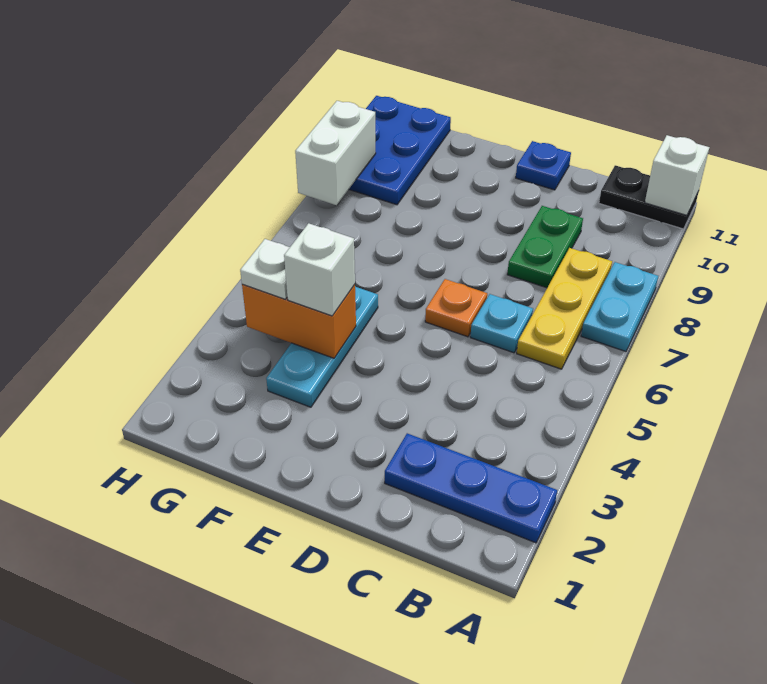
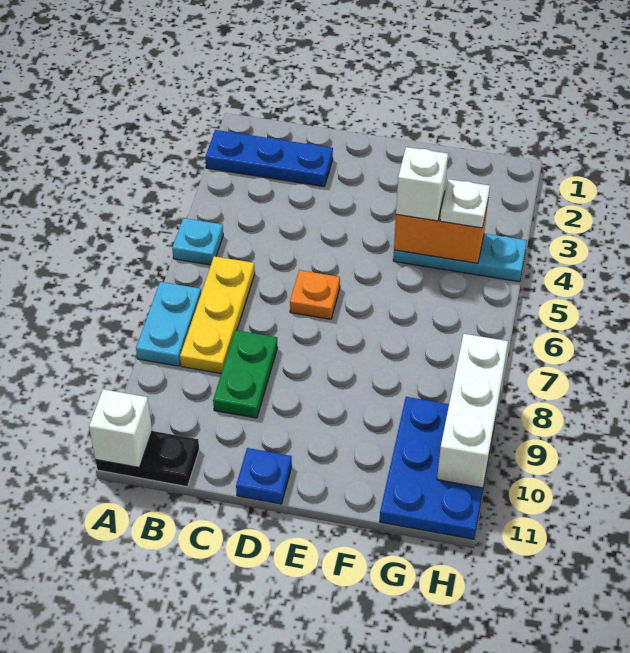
cyan 1x1 plate [470,294,533,353] -> cyan 1x1 plate moved to [172,218,223,265]
cyan 1x3 plate [266,286,378,407] -> cyan 1x3 plate turned to [393,234,527,282]
white 1x2 brick [295,101,376,205] -> white 1x3 brick [437,334,508,488]

